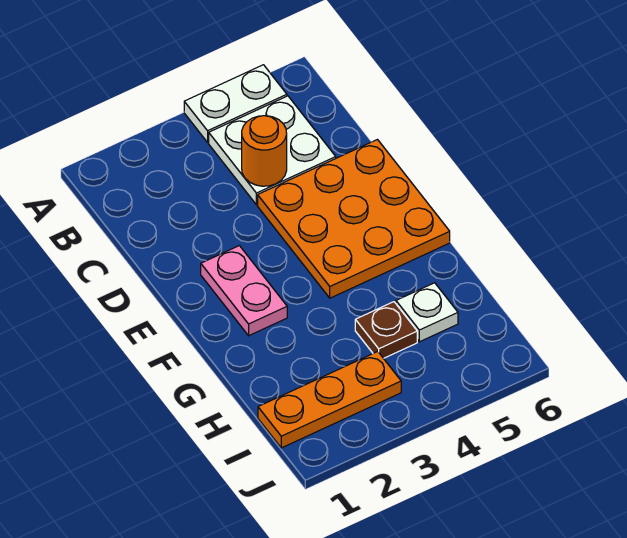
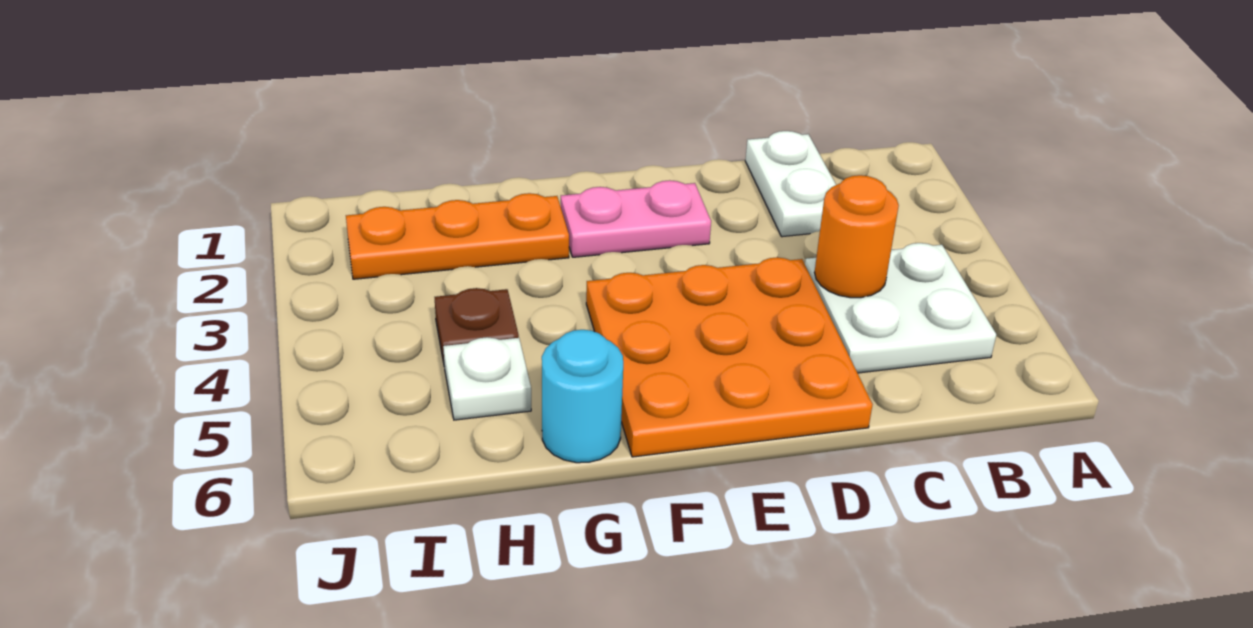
white 1x2 plate [184,65,287,142] -> white 1x2 plate moved to [745,131,836,237]
none -> cyan 1x1 round brick [542,330,623,463]
orange 1x3 plate [258,352,401,448] -> orange 1x3 plate turned to [346,193,569,279]

